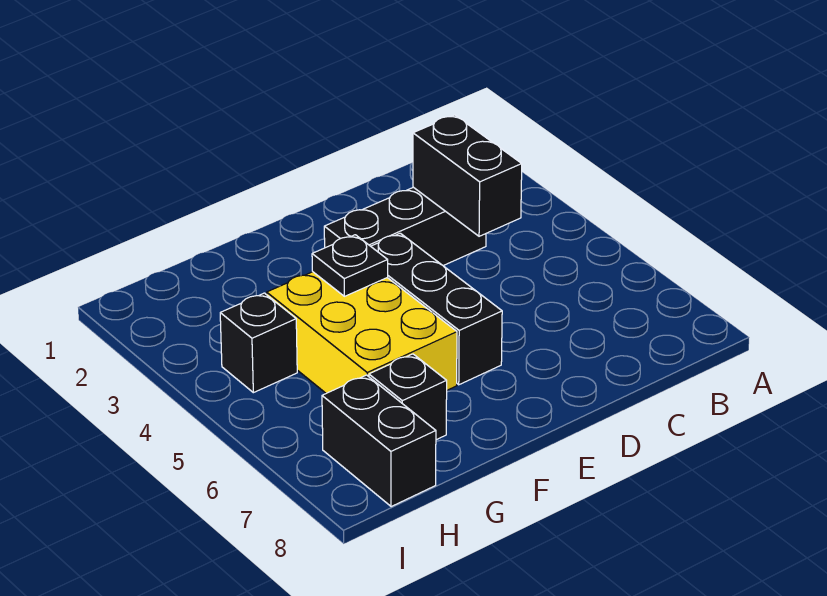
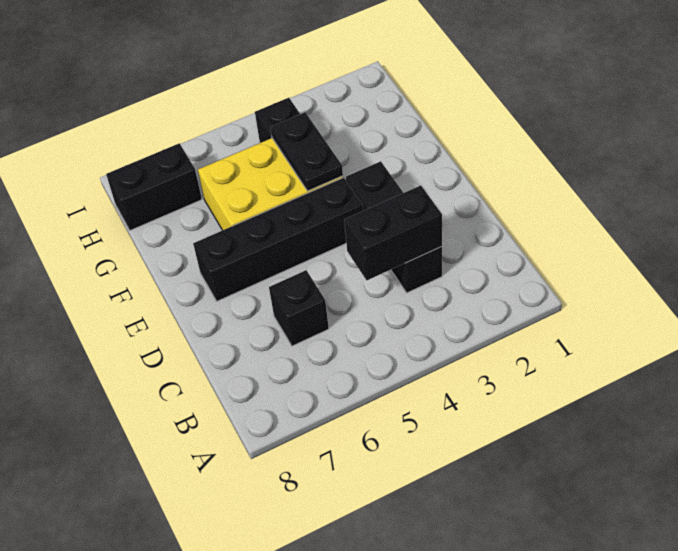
black 1x3 brick [371,233,502,385] -> black 1x4 brick [193,178,363,301]
black 1x1 plate [312,235,388,296] -> black 1x2 plate [271,112,343,191]
black 1x1 brick [369,354,447,440] -> black 1x1 brick moved to [269,270,329,346]

